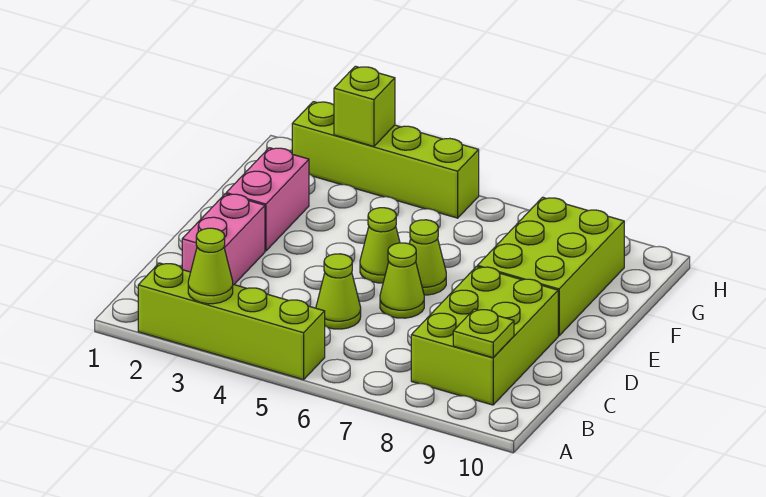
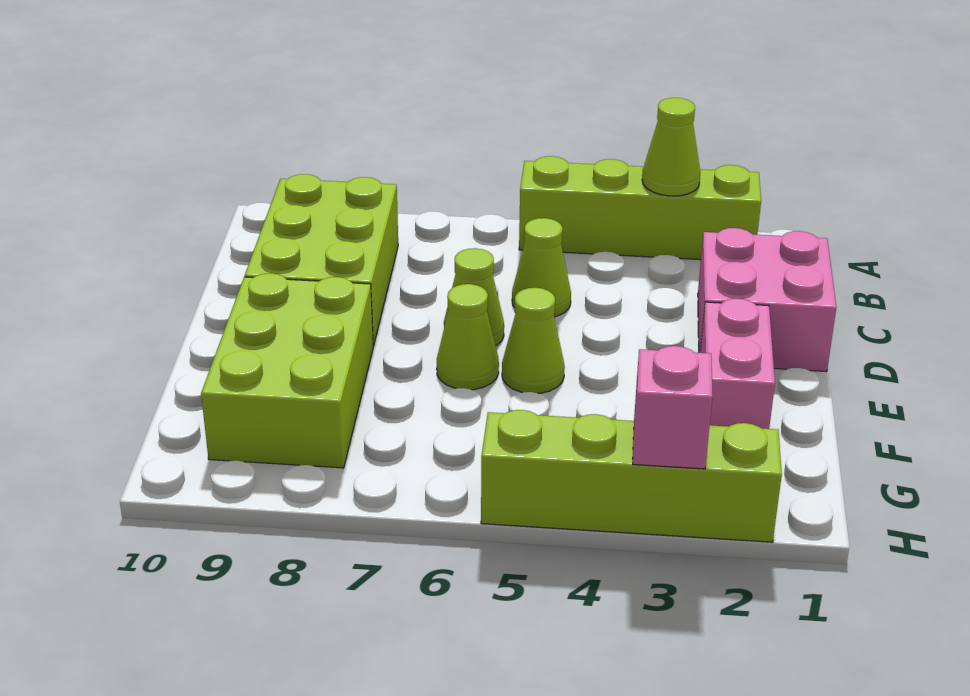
lime 1x1 plate [453,309,514,358] -> none
pink 1x2 brick [182,194,265,284] -> pink 2x2 brick [698,228,836,372]
lime 1x1 brick [334,66,395,146] -> pink 1x1 brick [633,346,713,469]

